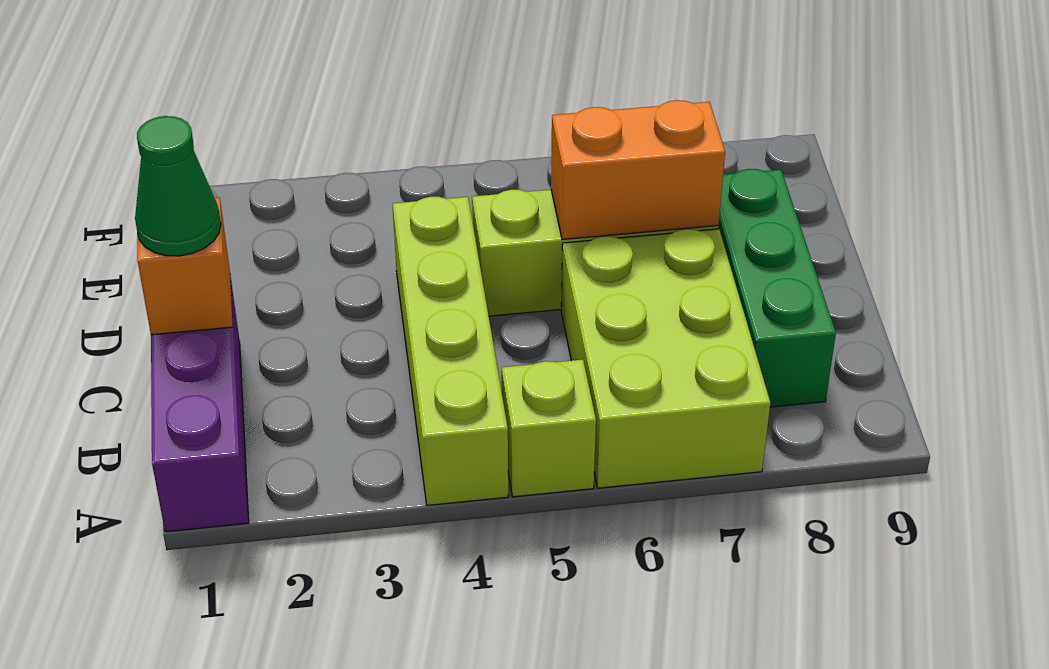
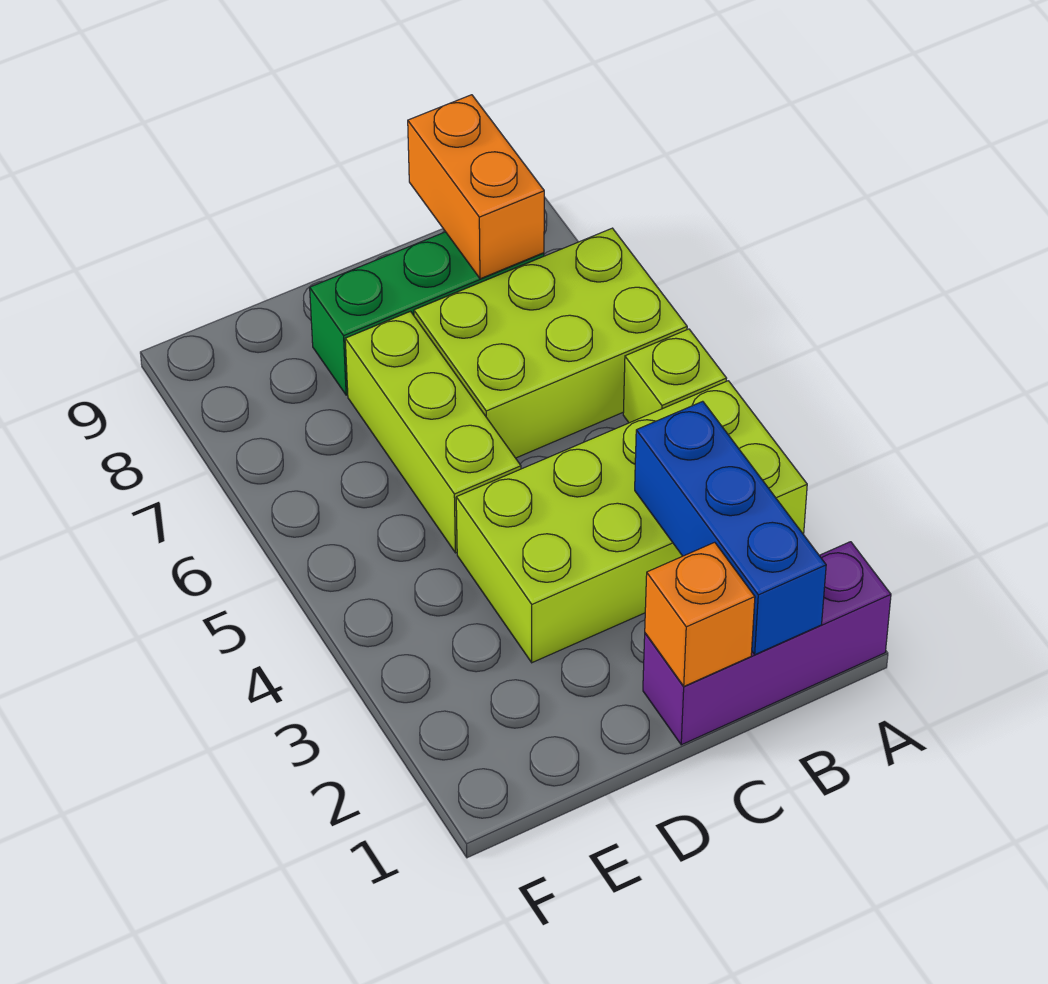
lime 1x4 brick [393,197,508,505] -> lime 2x4 brick [456,381,807,663]
none -> blue 1x3 brick [635,401,826,654]
green 1x1 cone [135,116,221,256] -> none
orange 1x2 brick [551,100,725,240] -> orange 1x2 brick moved to [408,95,544,279]

